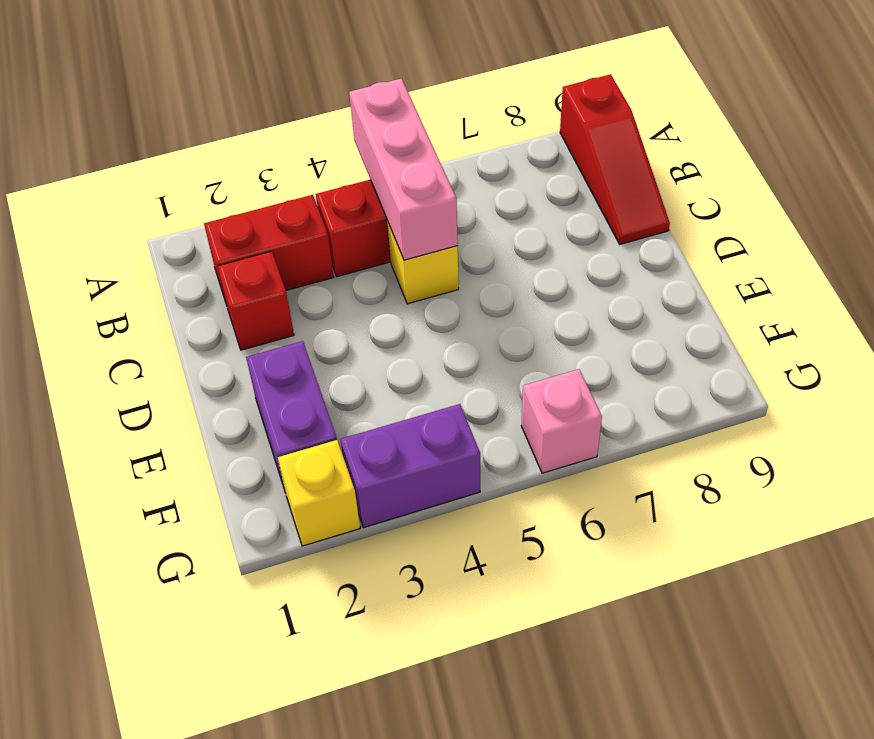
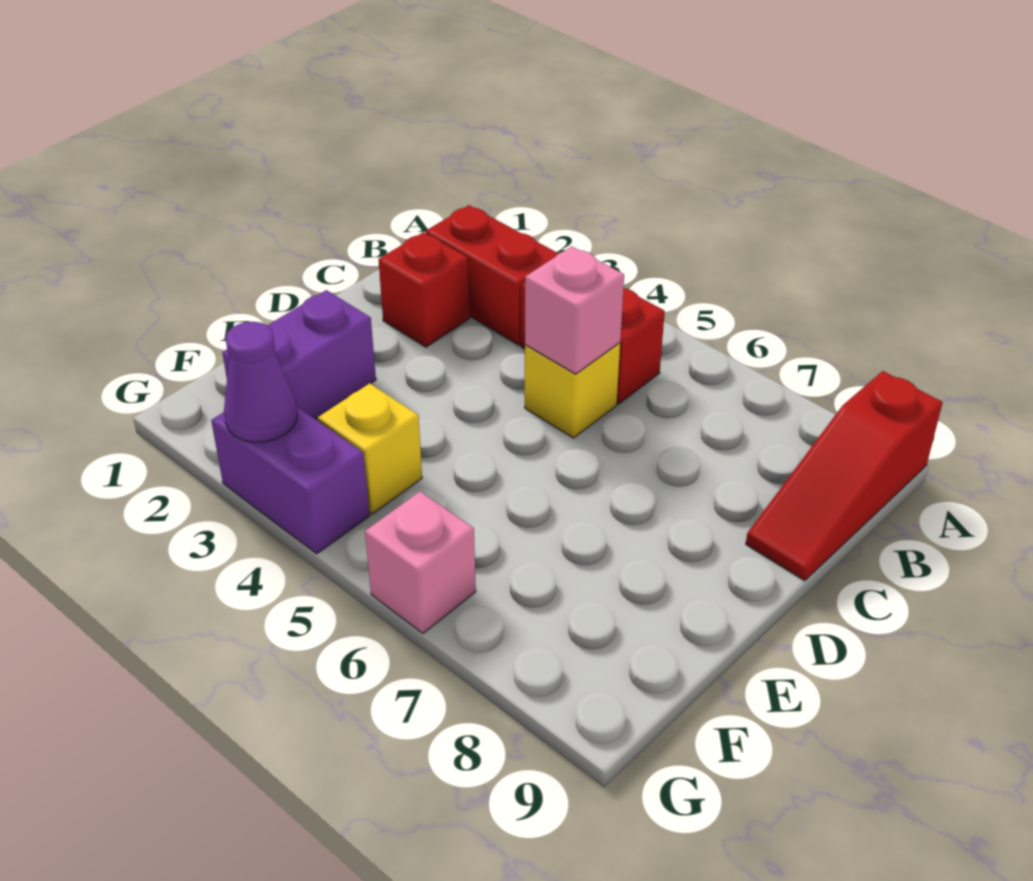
pink 1x3 brick [349,78,458,260] -> pink 1x1 brick [525,246,624,374]
yellow 1x1 brick [278,440,360,546] -> yellow 1x1 brick moved to [318,383,422,514]
none -> purple 1x1 cone [224,322,297,442]

